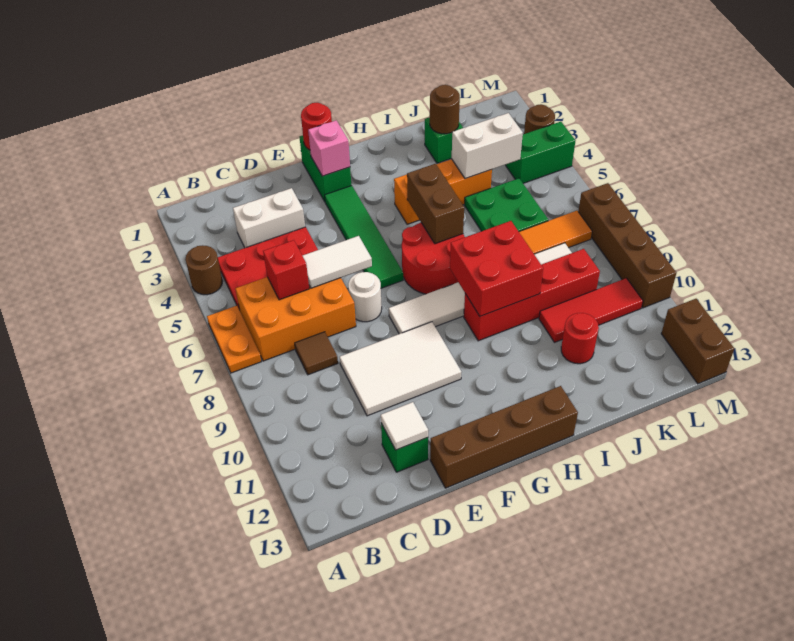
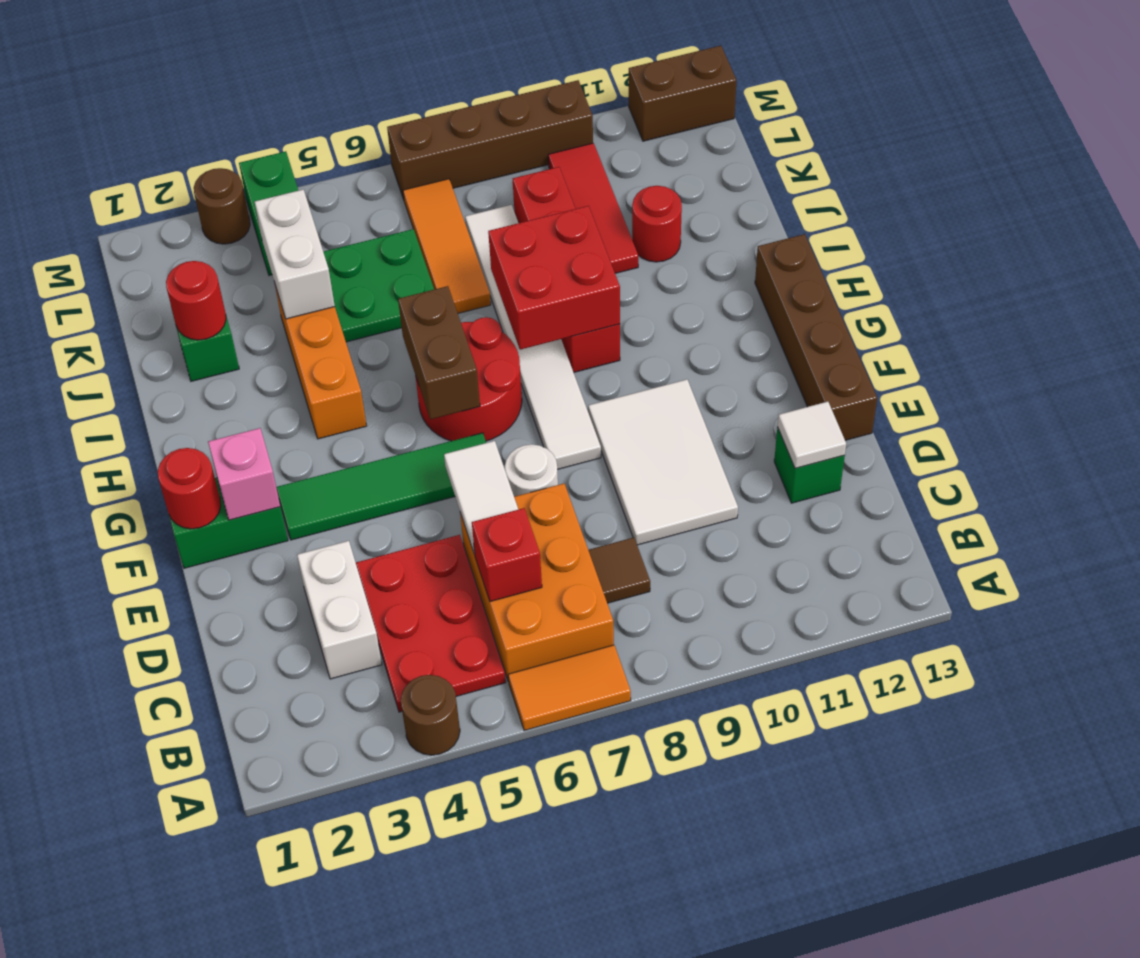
orange 1x2 plate [207,306,261,373] -> orange 1x2 tile [508,645,631,731]
brown 1x2 brick [407,164,464,244] -> brown 1x2 brick turned to [398,286,480,419]
brown 1x1 round brick [430,85,460,134] -> red 1x1 round brick [166,261,226,340]

